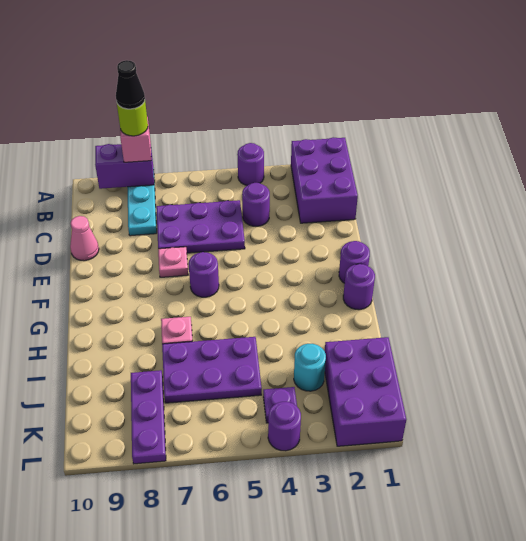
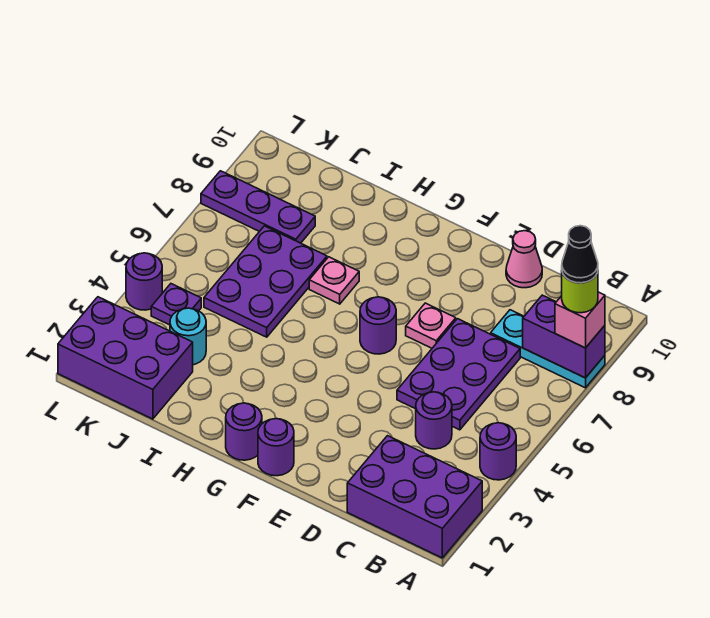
purple 1x2 brick [95,144,154,189] -> purple 1x2 brick turned to [523,295,605,378]

